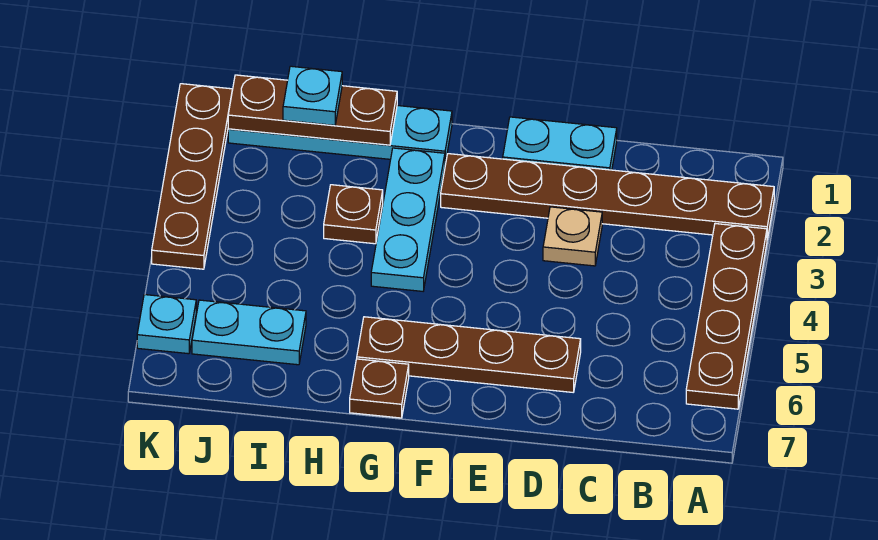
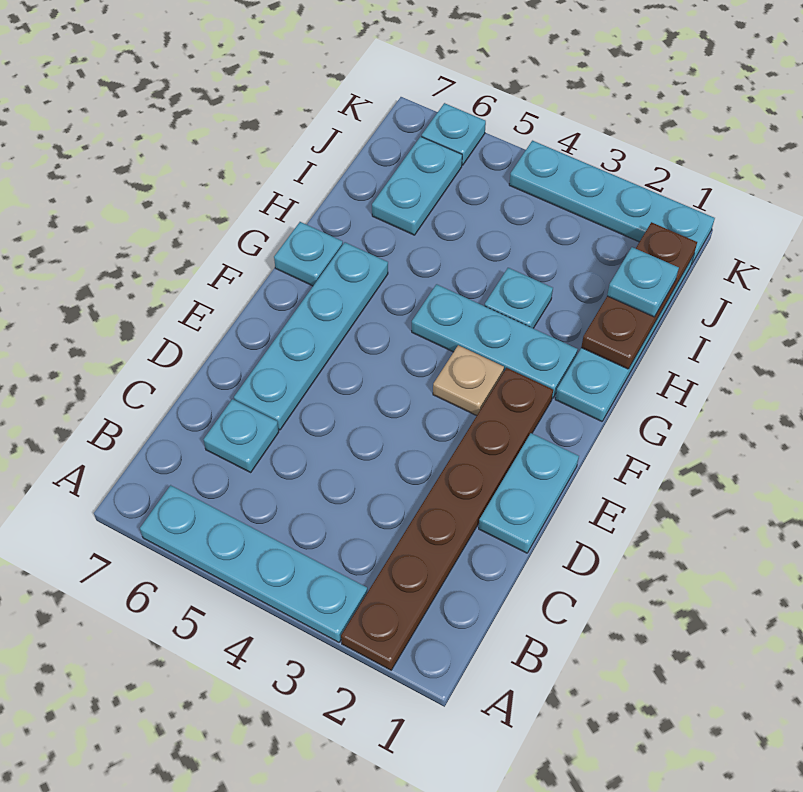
brown 1x4 plate [686,224,767,409] -> cyan 1x4 plate [140,485,367,642]
none -> cyan 1x1 plate [204,399,279,472]
tan 1x1 plate [543,207,602,266] -> tan 1x1 plate moved to [433,345,504,416]
brown 1x4 plate [357,317,581,392] -> cyan 1x4 plate [234,242,388,430]
brown 1x1 plate [350,359,409,418] -> cyan 1x1 plate [274,222,343,286]
brown 1x1 plate [324,185,383,244] -> cyan 1x1 plate [484,268,553,328]
brown 1x4 plate [152,84,232,269] -> cyan 1x4 plate [509,141,715,265]

